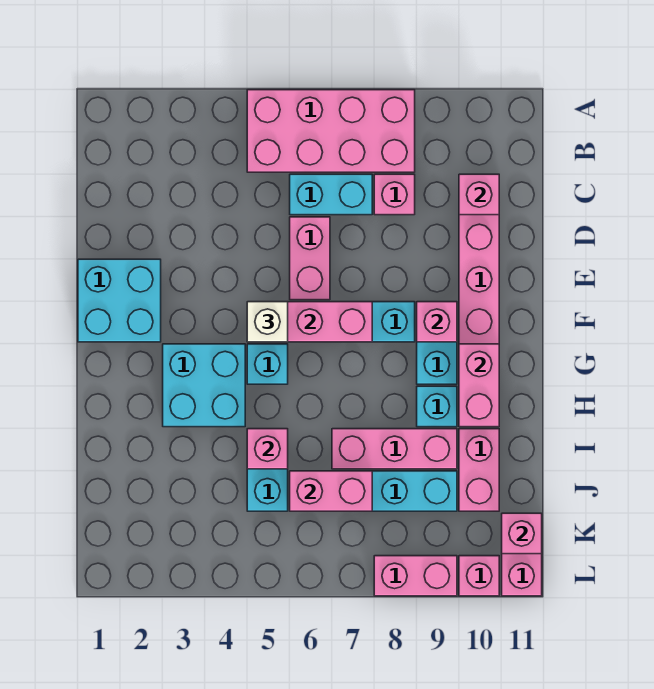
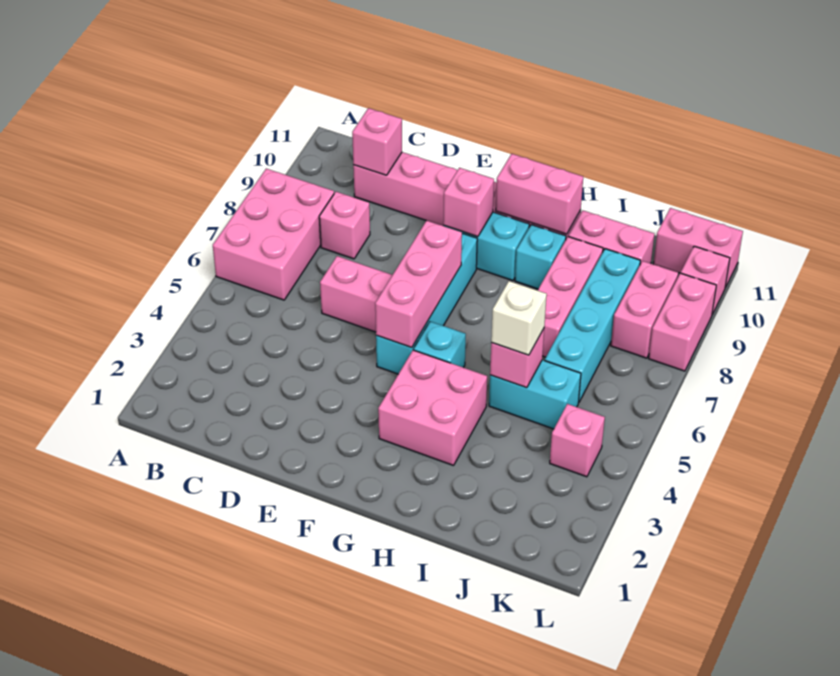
pink 2x4 brick [247,90,415,172] -> pink 2x3 brick [213,169,334,300]
cyan 1x2 brick [290,174,372,215] -> none
cyan 2x2 brick [78,259,161,342] -> none
white 1x1 brick [247,302,288,342] -> white 1x1 brick moved to [491,281,547,355]
cyan 2x2 brick [163,344,245,427] -> pink 2x2 brick [378,350,487,466]
pink 1x2 brick [290,471,372,511] -> pink 1x2 brick moved to [611,261,678,358]
pink 1x1 brick [502,513,542,554] -> pink 1x1 brick moved to [550,404,605,477]

